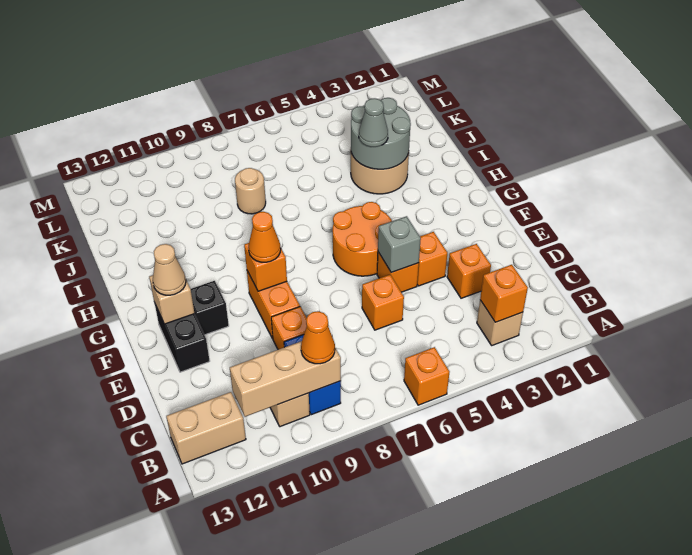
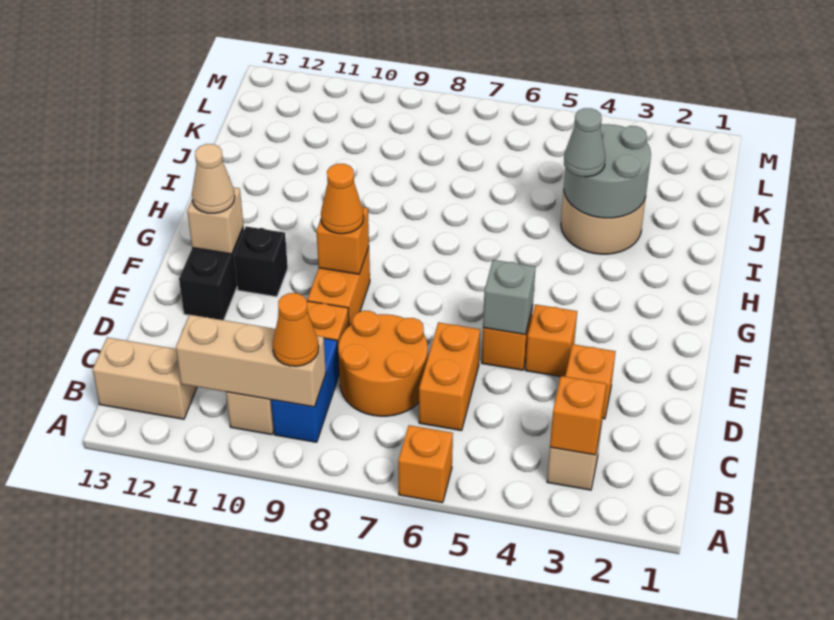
orange 1x1 brick [362,275,404,330] -> orange 1x2 brick [419,322,480,431]
orange 2x2 round brick [333,202,392,276] -> orange 2x2 round brick moved to [338,311,428,416]
tan 1x1 round brick [235,168,266,214] -> none

